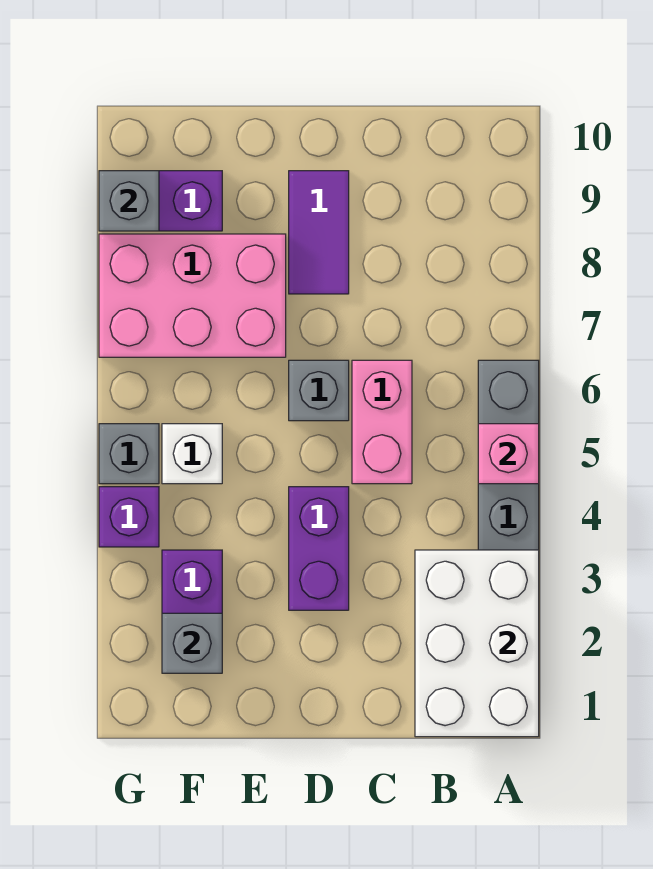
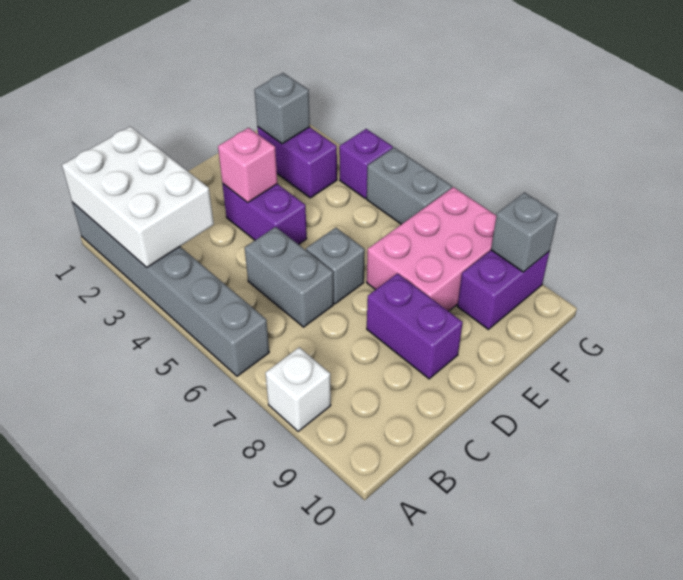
pink 1x1 brick [478,424,539,484] -> pink 1x1 brick moved to [218,128,278,203]
pink 1x2 brick [352,360,412,484] -> grey 1x2 brick [245,227,333,327]
purple 1x2 tile [289,171,349,294] -> purple 1x2 brick [367,274,463,379]
white 1x1 brick [162,424,222,484] -> white 1x1 brick moved to [265,347,331,432]
grey 1x1 brick [99,424,159,484] -> grey 1x2 brick [367,148,452,224]

